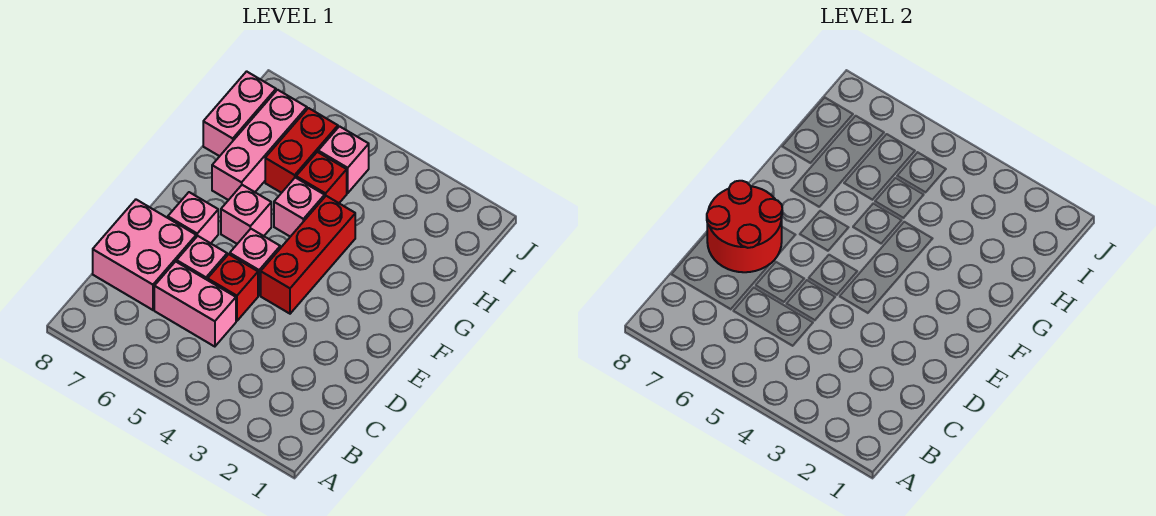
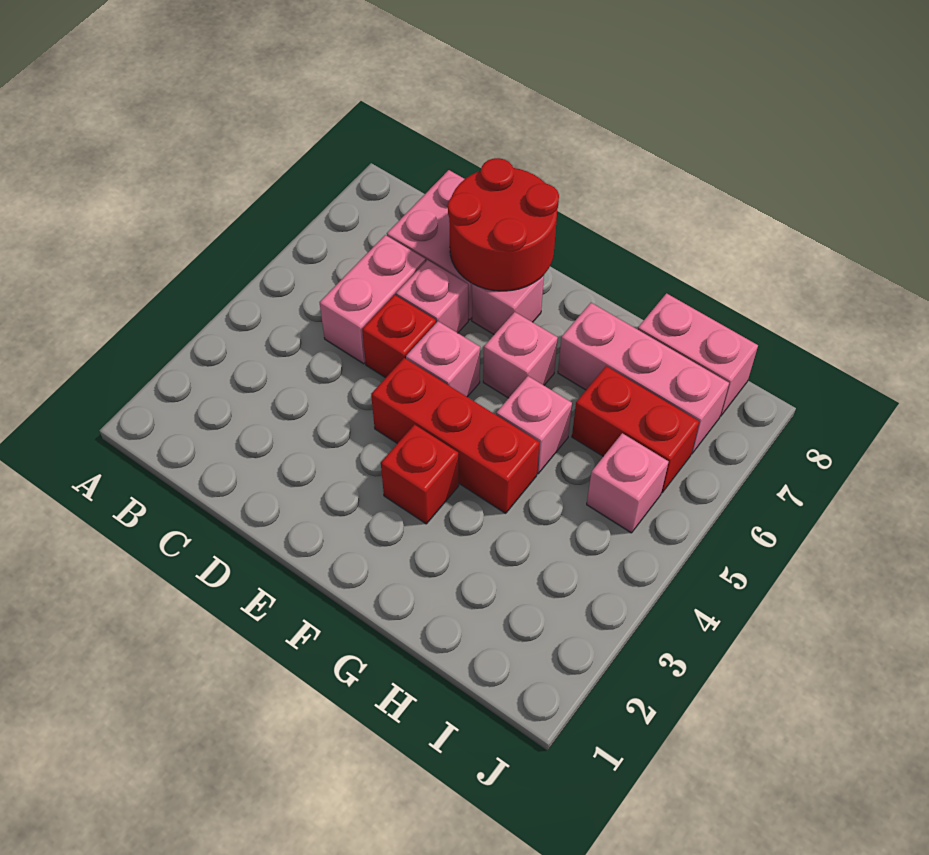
red 1x1 brick [296,152,347,203] -> red 1x1 brick moved to [381,425,459,524]

